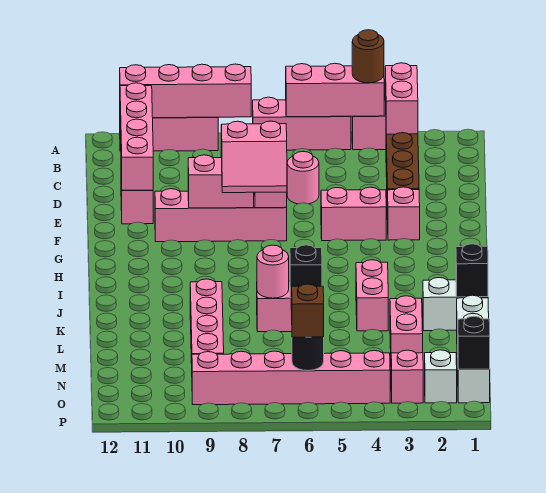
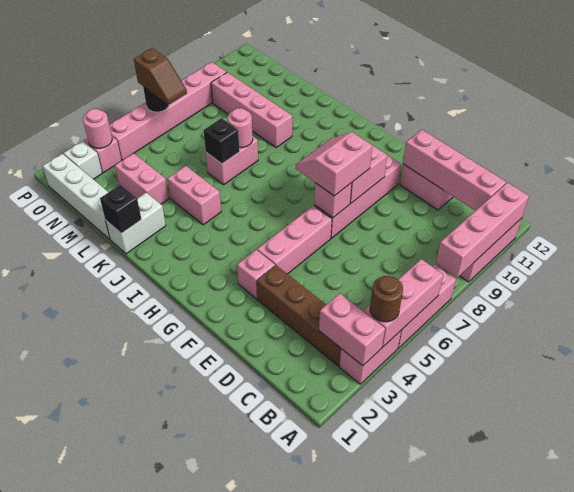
pink 1x1 round brick [287,152,319,204] -> pink 1x1 round brick moved to [83,109,112,148]
pink 1x2 brick [321,187,386,241] -> pink 1x3 brick [257,206,332,274]
black 1x1 brick [458,316,490,370] -> none

